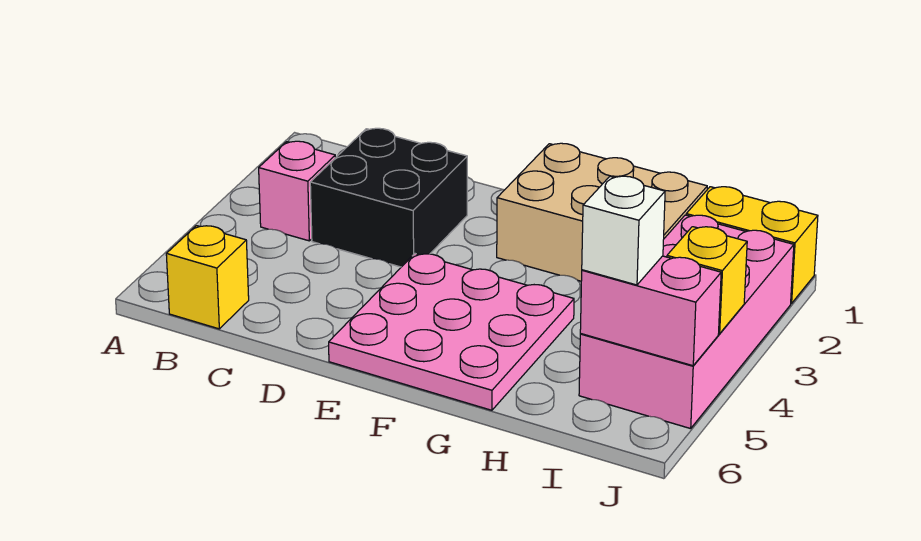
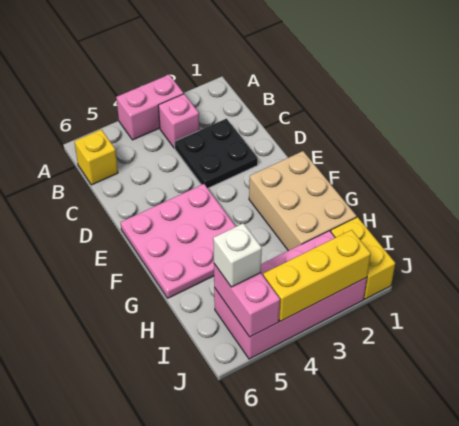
none -> pink 1x2 brick [116,75,184,140]
black 2x2 brick [310,128,467,267] -> black 2x2 plate [174,119,258,188]
yellow 1x1 brick [667,227,747,334] -> yellow 1x3 brick [263,230,371,321]

